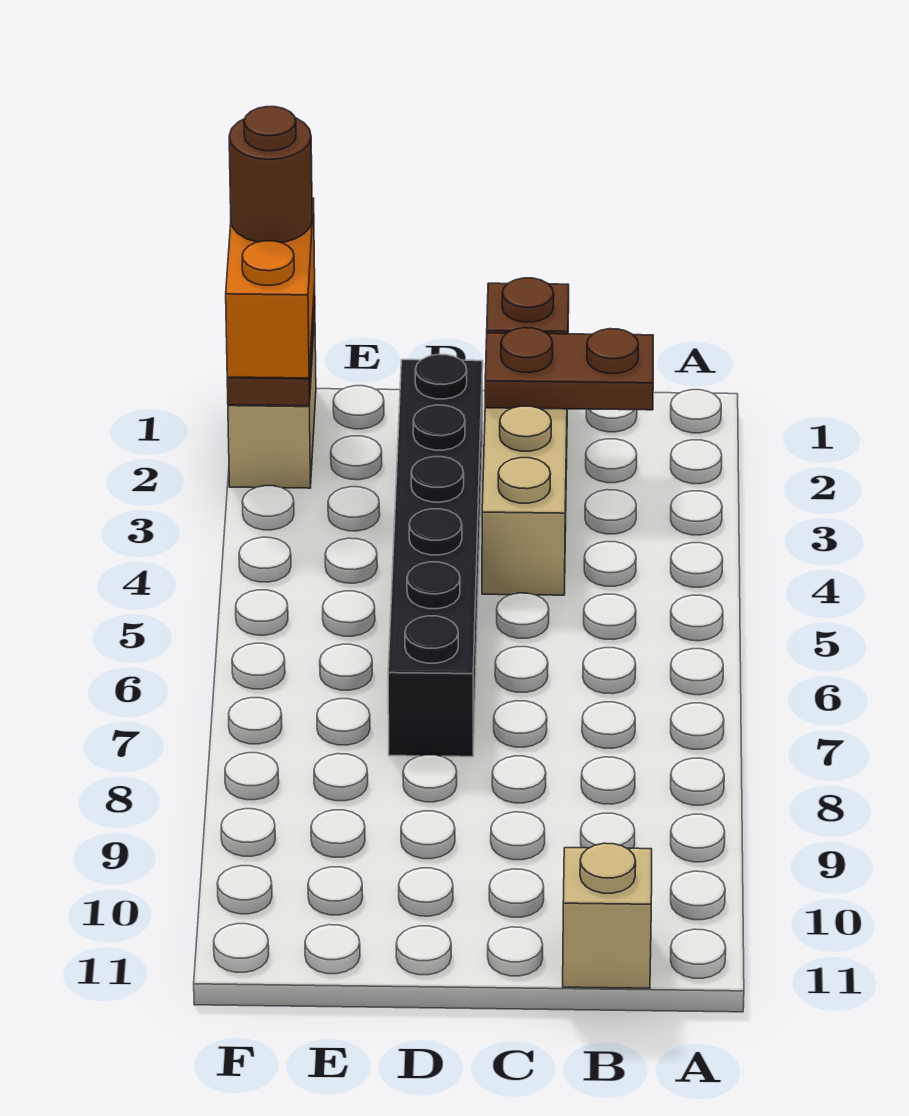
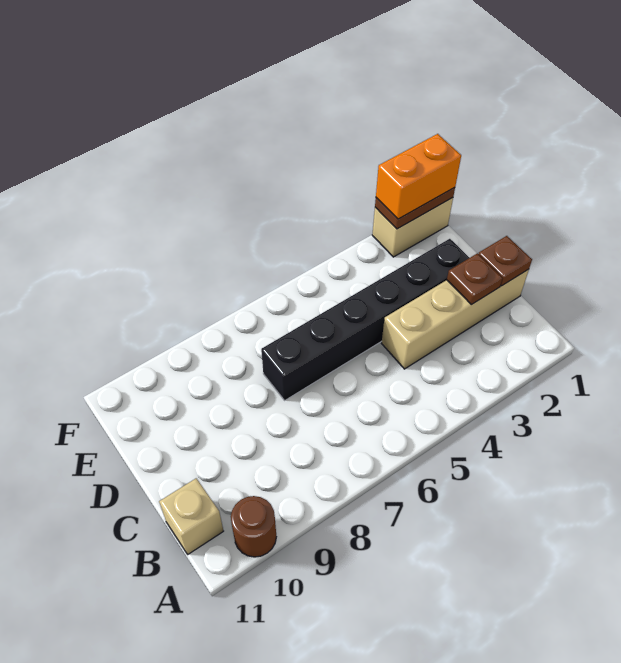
brown 1x2 plate [485,328,653,410] -> brown 1x1 plate [447,253,502,305]
brown 1x1 round brick [229,107,312,243] -> brown 1x1 round brick moved to [231,496,276,557]

